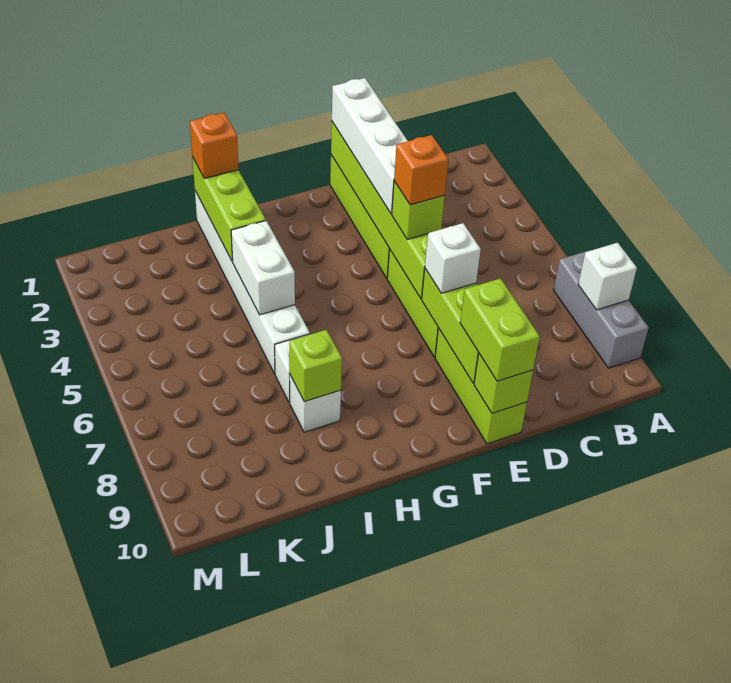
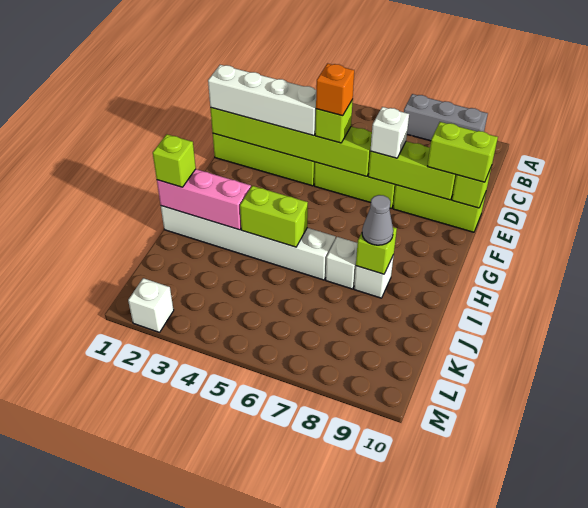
white 1x1 brick [578,243,637,310] -> white 1x1 brick moved to [128,278,174,332]
lime 1x3 brick [192,157,266,262] -> pink 1x3 brick [157,169,251,230]
orange 1x1 brick [190,113,239,178] -> lime 1x1 brick [153,134,196,187]
white 1x2 brick [231,221,295,315] -> lime 1x2 brick [240,186,308,247]
none -> grey 1x1 cone [362,195,393,245]

